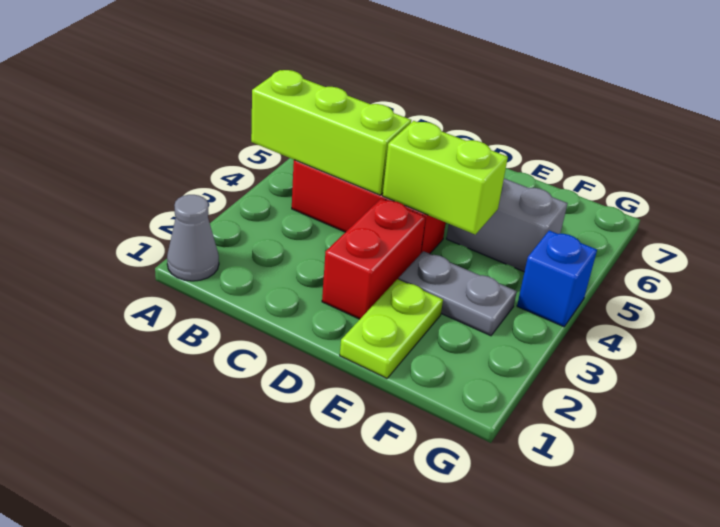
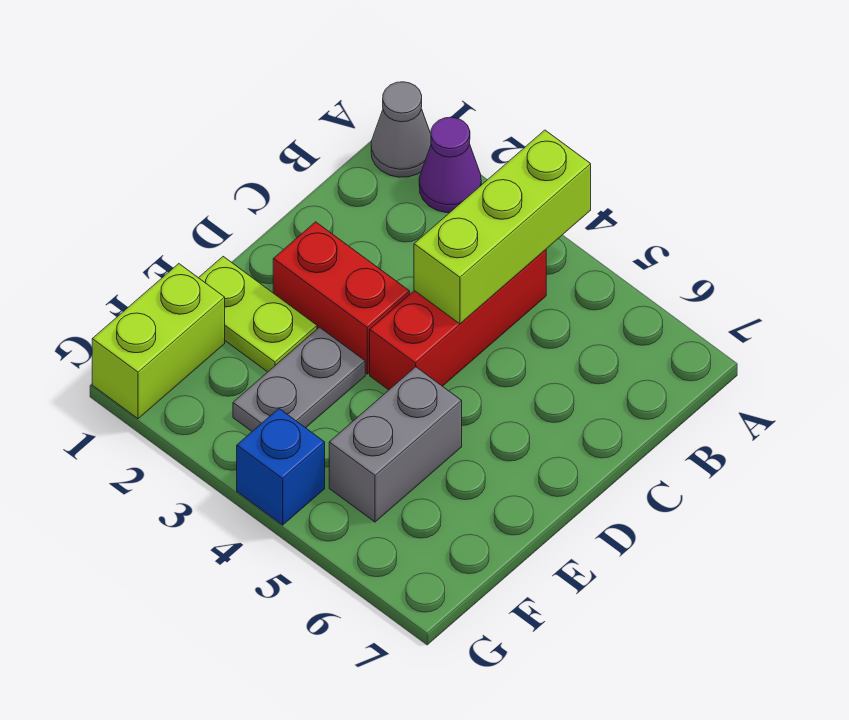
none -> purple 1x1 cone [419,117,481,213]
lime 1x2 brick [383,121,508,234] -> lime 1x2 brick moved to [92,264,225,419]

